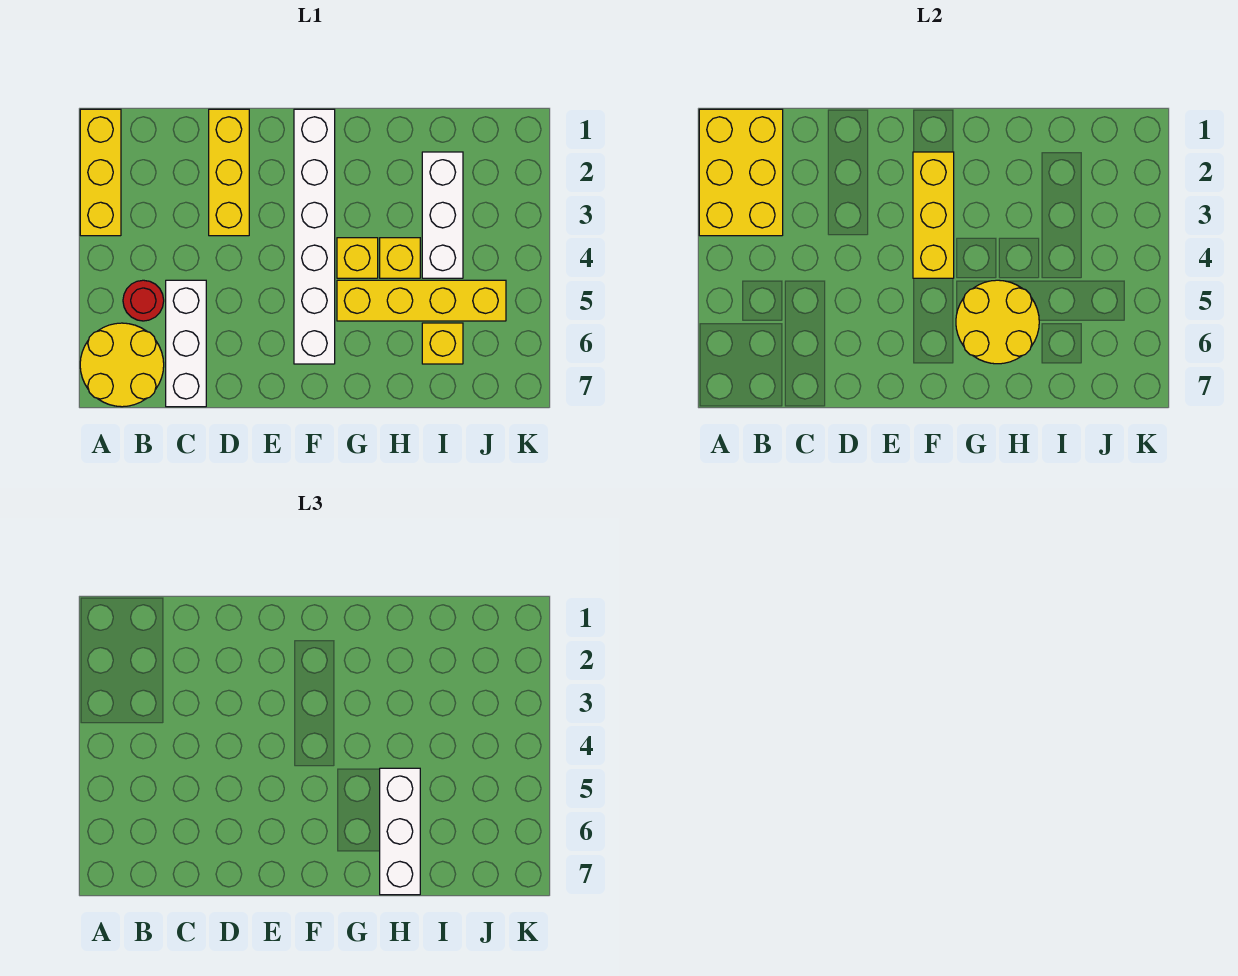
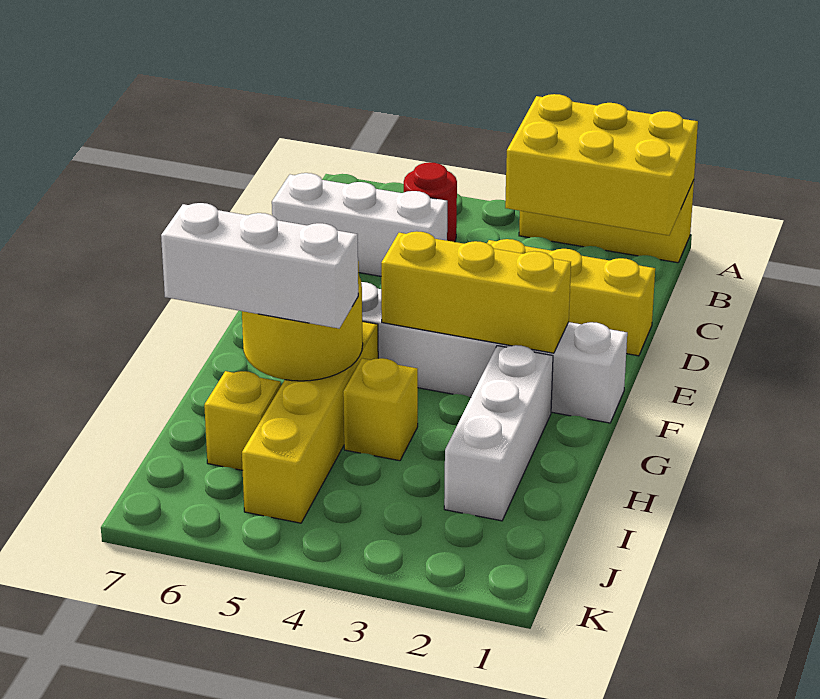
yellow 2x2 round brick [80,323,164,407] -> none
yellow 1x1 brick [337,238,378,278] -> none
white 1x3 brick [422,152,463,278] -> white 1x3 brick turned to [444,345,553,521]

